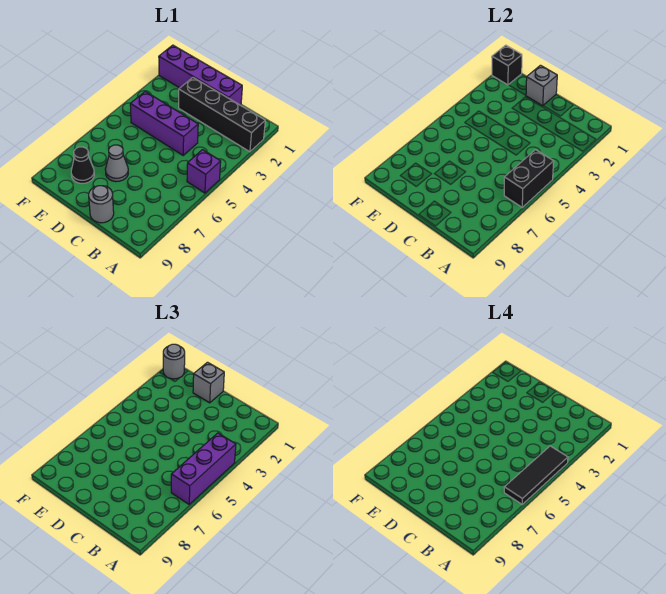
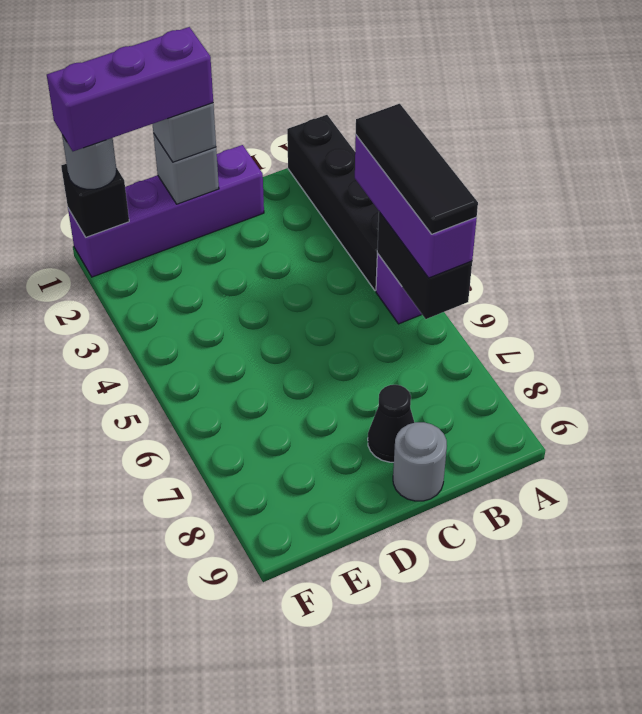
black 1x4 brick [179,78,265,152] -> black 1x4 brick turned to [287,115,379,291]
purple 1x3 brick [130,92,198,155] -> purple 1x3 brick moved to [47,27,213,151]
grey 1x1 cone [105,145,128,182] -> none
black 1x1 cone [71,147,94,184] -> black 1x1 cone moved to [368,385,415,462]

